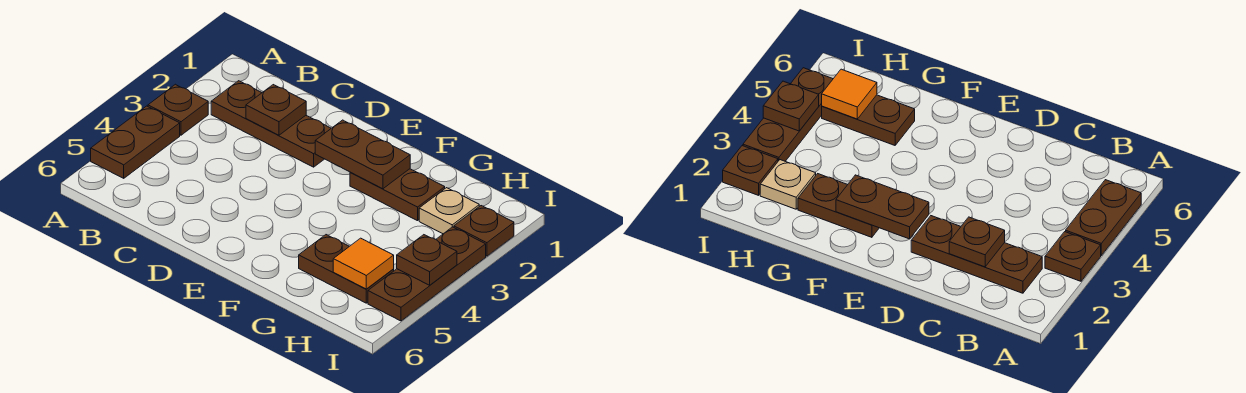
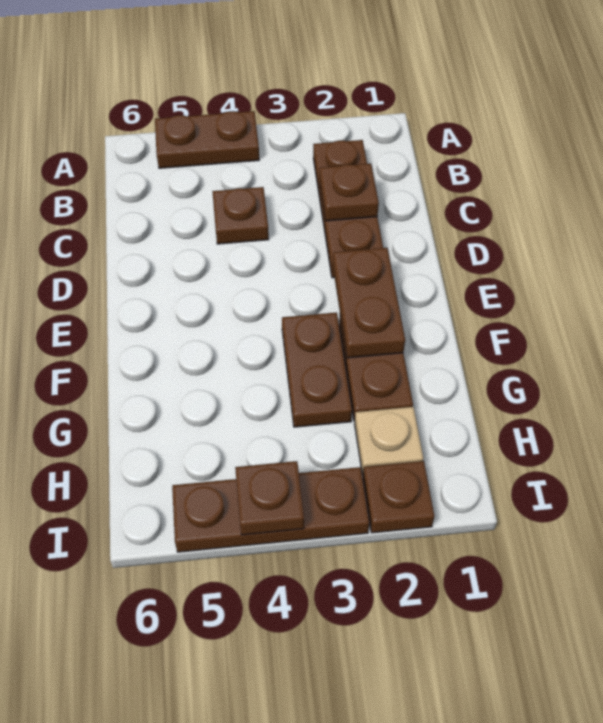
brown 1x1 plate [148,84,208,135] -> brown 1x1 plate moved to [213,187,269,244]
brown 1x2 plate [299,235,394,303] -> brown 1x2 plate moved to [282,313,352,427]
orange 1x1 tile [333,238,394,289] -> none

